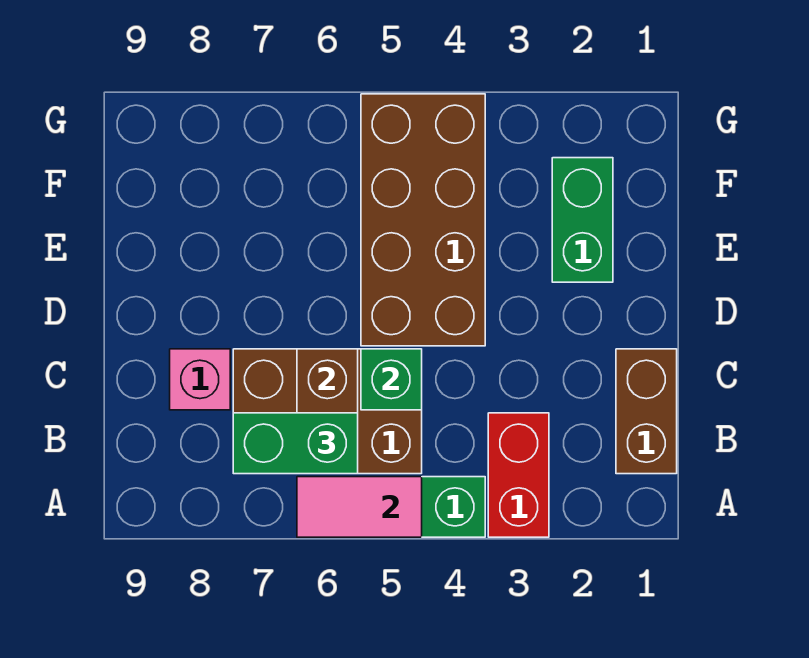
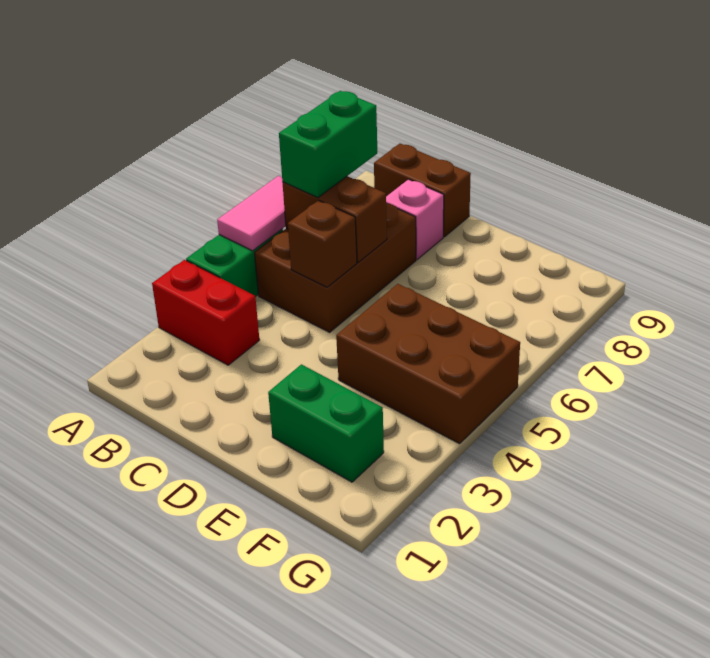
brown 1x2 brick [616,349,677,474] -> brown 1x2 brick moved to [374,144,471,237]
green 1x1 brick [361,349,422,410] -> brown 1x1 brick [288,200,357,287]
brown 2x4 brick [361,94,485,346] -> brown 2x3 brick [336,284,520,444]

